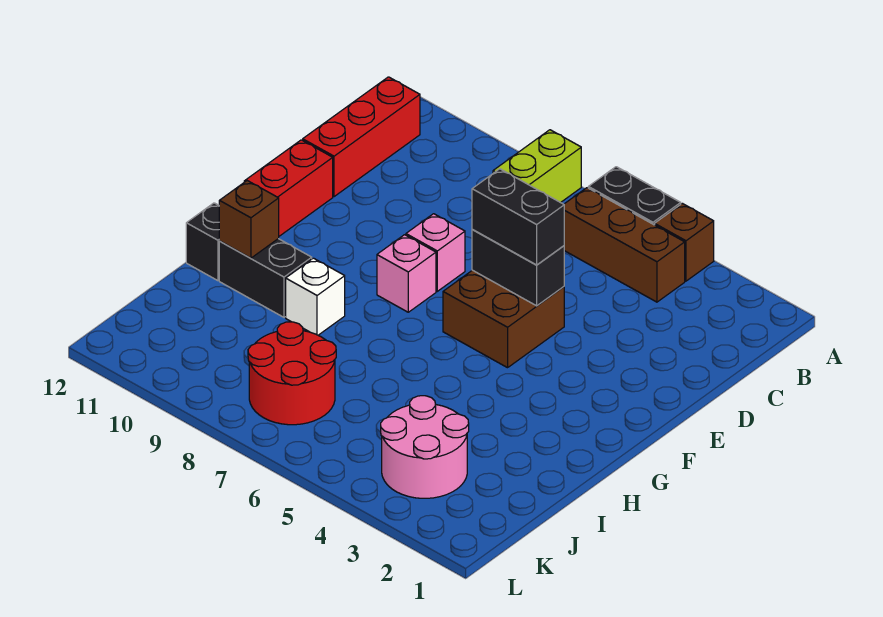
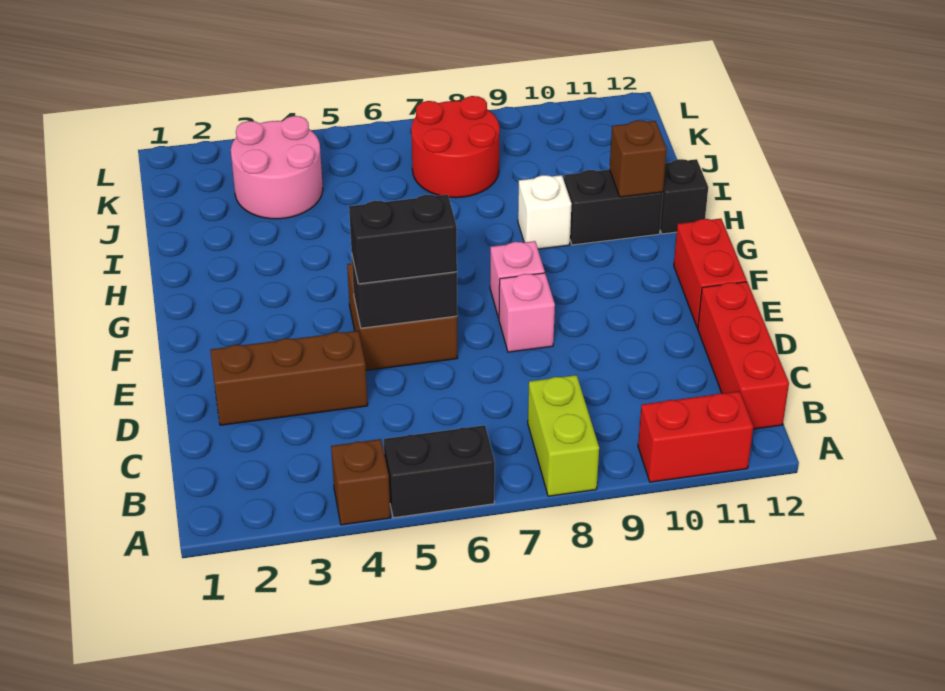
none -> red 1x2 brick [638,391,753,482]
brown 1x3 brick [564,188,685,302] -> brown 1x3 brick moved to [210,331,368,425]

